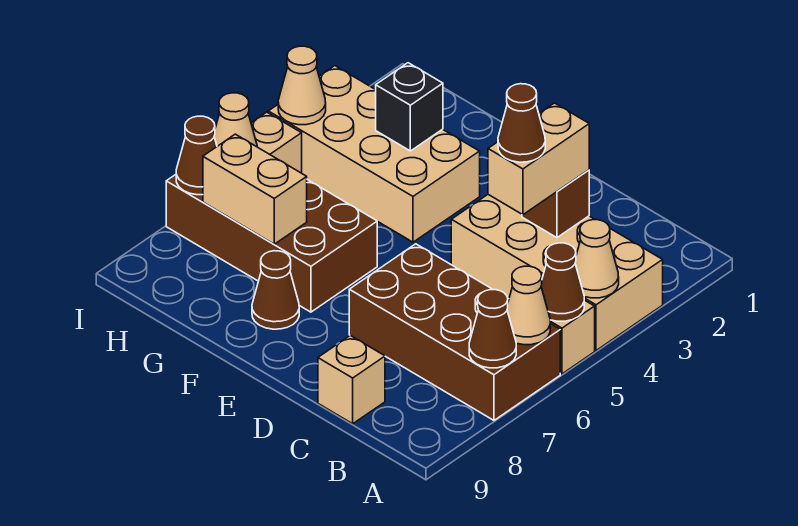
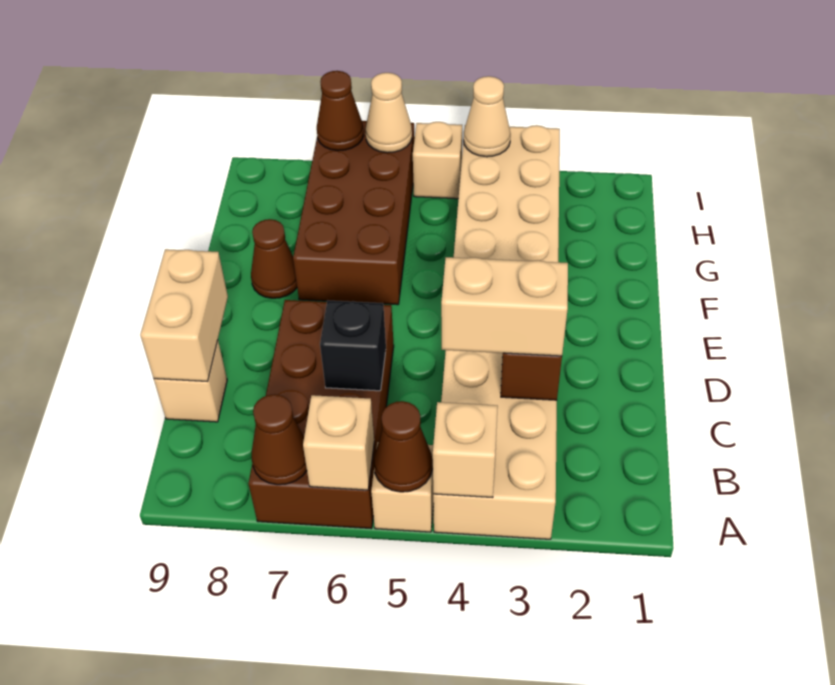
tan 1x1 cone [575,220,619,298] -> tan 1x1 brick [433,402,498,498]
tan 1x1 cone [507,266,550,345] -> tan 1x1 brick [303,395,374,490]
brown 1x1 cone [498,84,545,162] -> none
black 1x1 brick [376,63,443,151] -> black 1x1 brick moved to [320,301,386,391]
tan 1x2 brick [203,134,307,244] -> tan 1x2 brick moved to [140,249,228,381]

